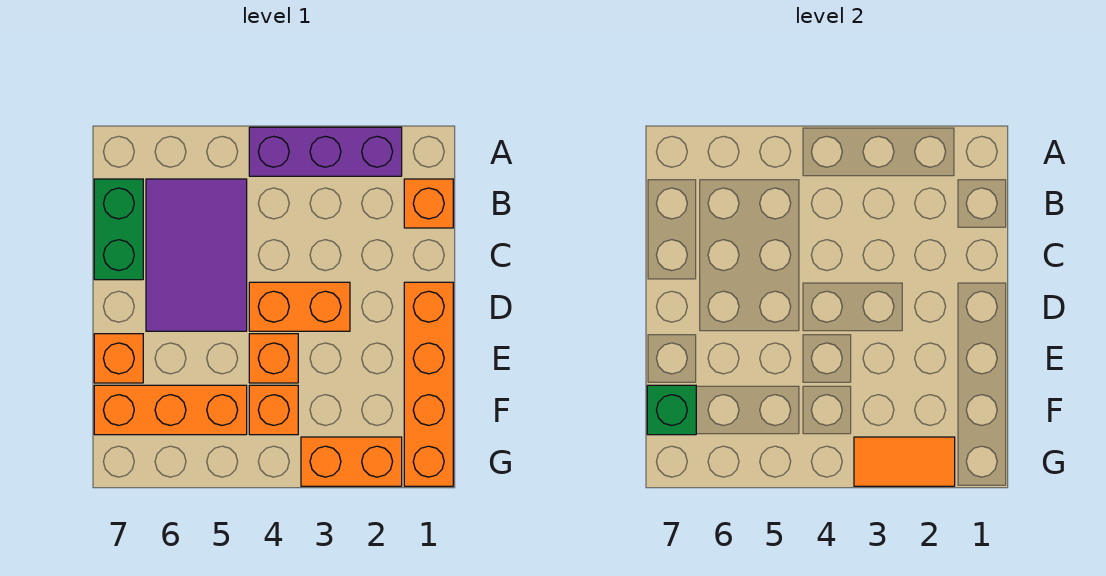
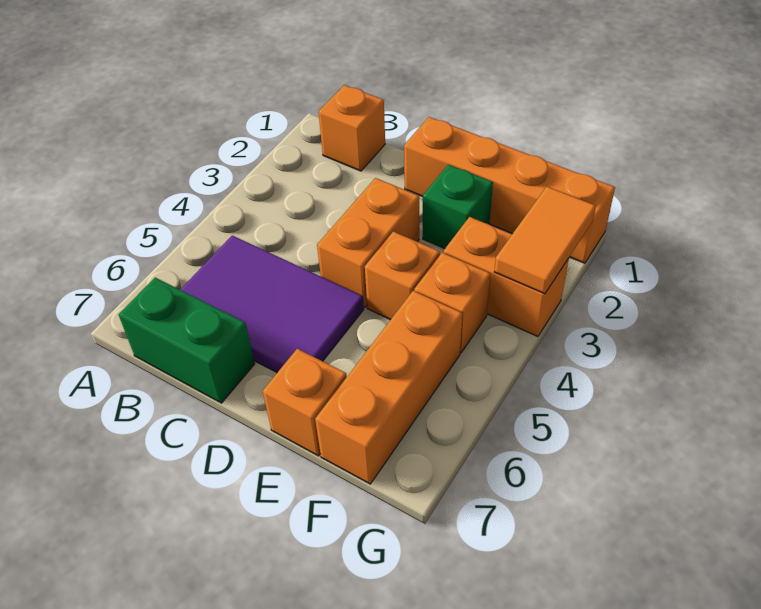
purple 1x3 brick [249,127,402,176] -> none
green 1x1 brick [647,385,696,435] -> green 1x1 brick moved to [423,164,493,248]
orange 1x2 brick [301,437,402,486] -> orange 1x2 brick turned to [443,217,569,337]

